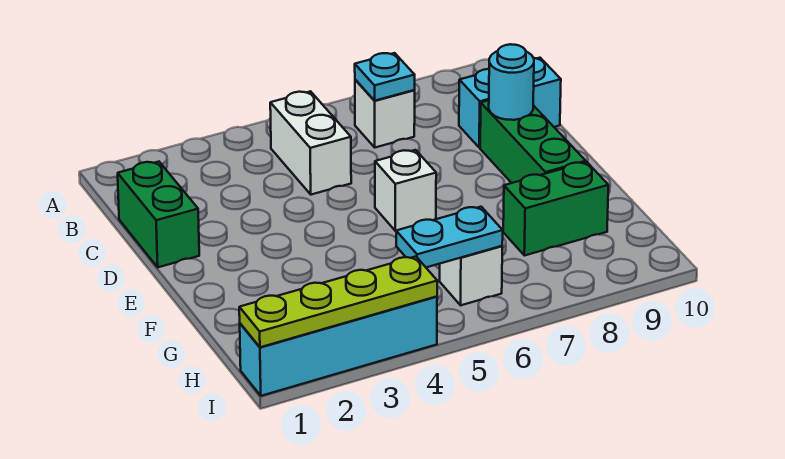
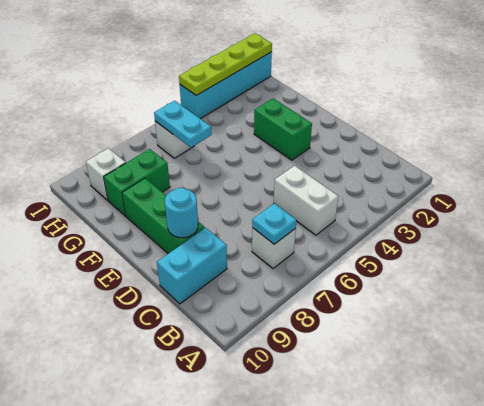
green 1x2 brick [118,162,199,267] -> green 1x2 brick moved to [254,98,312,160]
white 1x1 brick [375,150,436,231] -> white 1x1 brick moved to [86,148,126,200]
cyan 1x2 plate [396,207,503,267] -> cyan 1x2 plate turned to [154,101,212,147]

